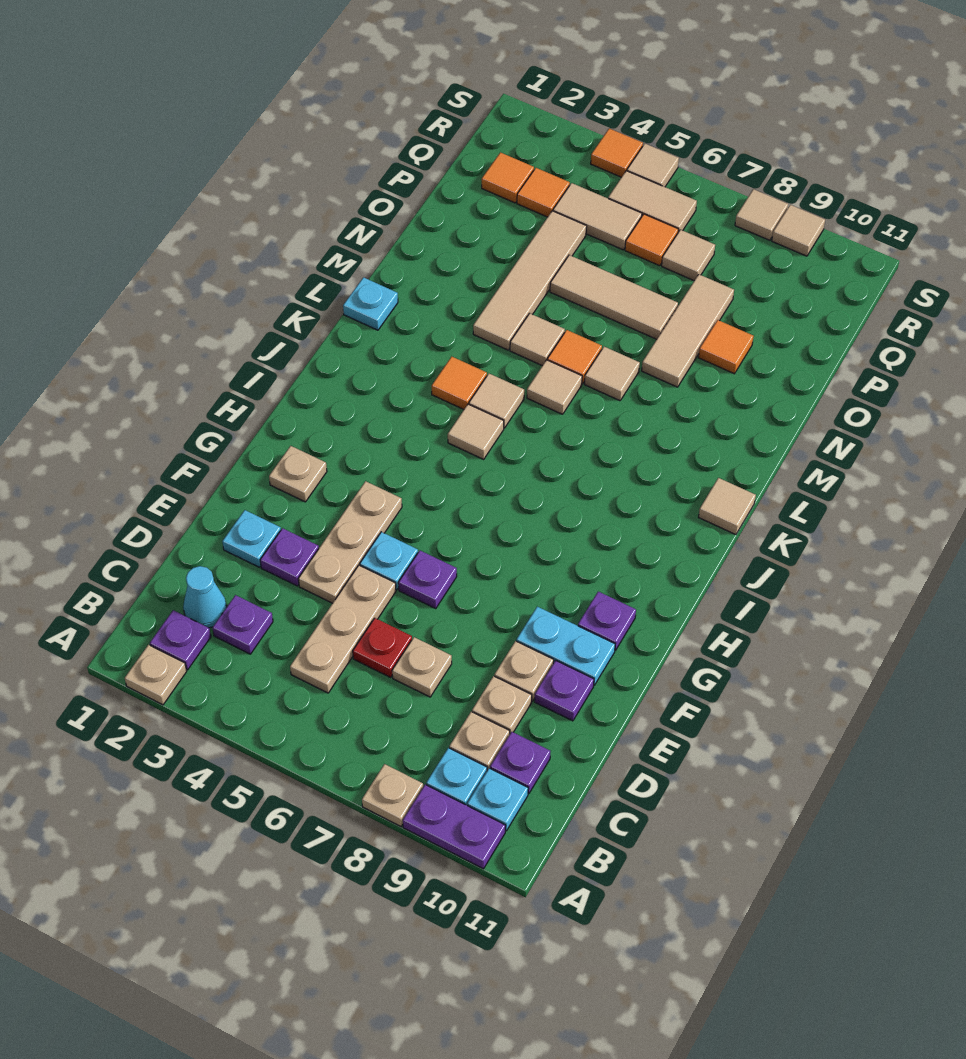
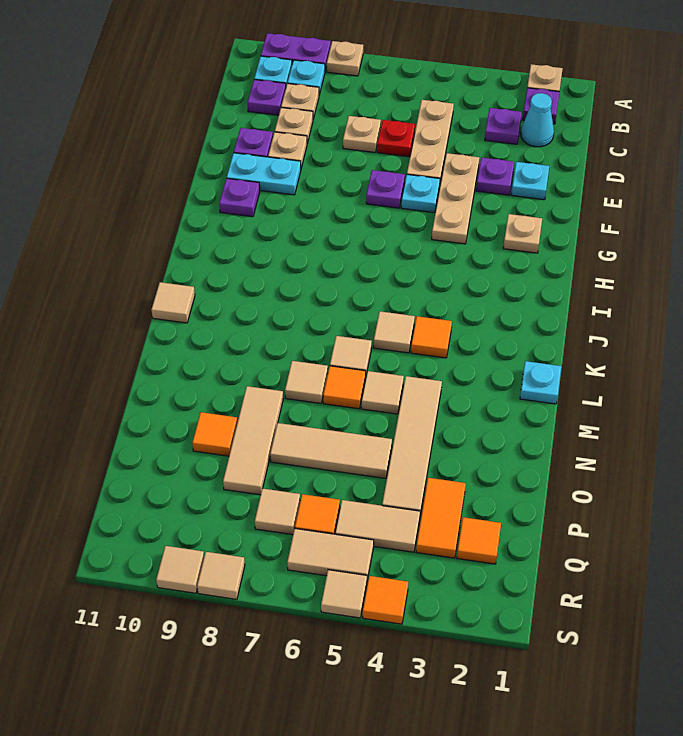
tan 1x1 tile [448,404,504,459] -> none
orange 1x1 tile [517,168,570,217] -> orange 1x2 tile [416,478,466,558]

